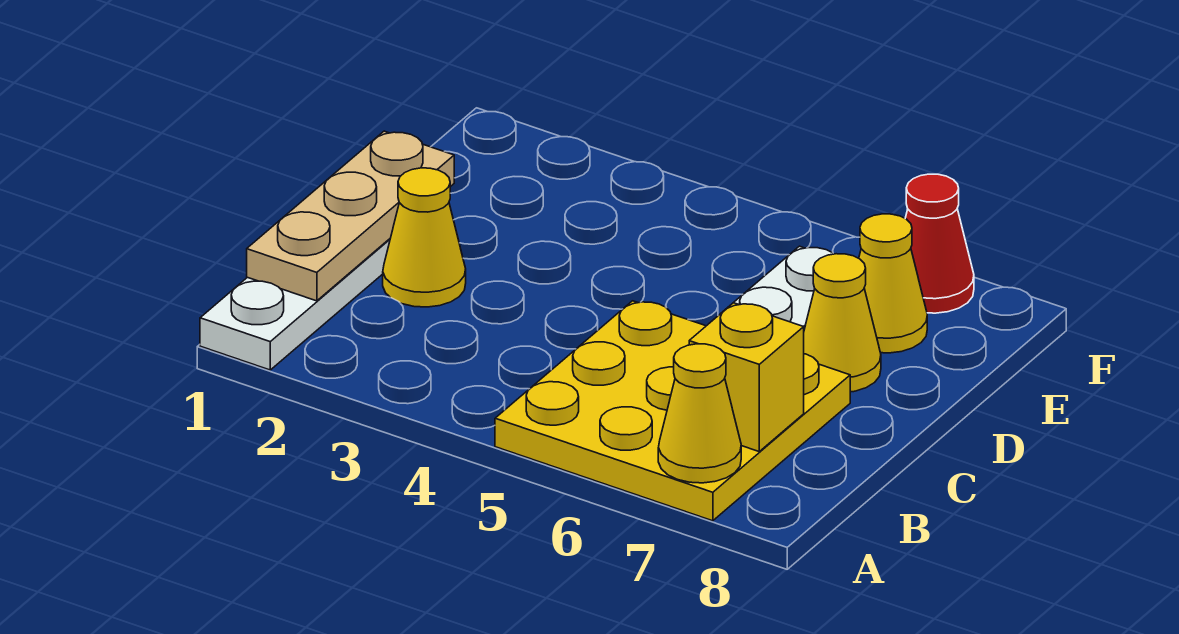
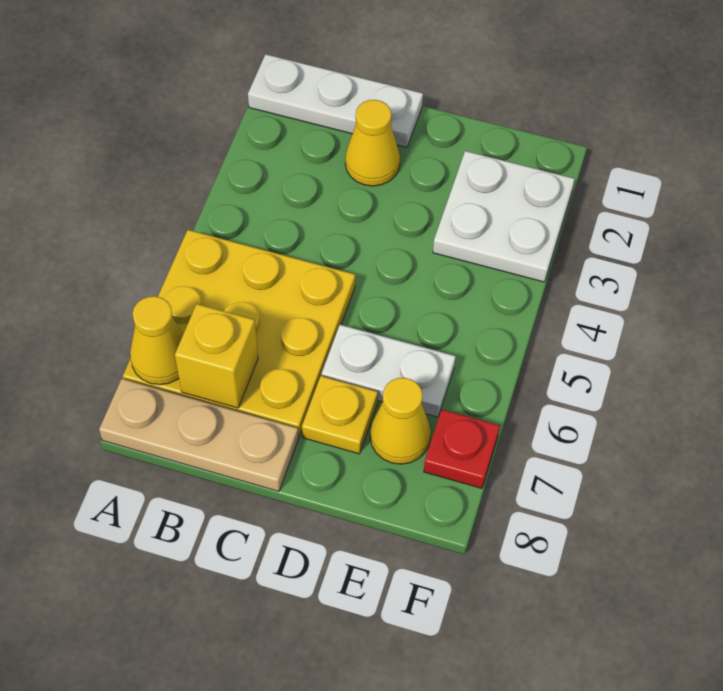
tan 1x3 plate [247,131,454,301] -> tan 1x3 plate moved to [99,379,298,491]
yellow 1x1 cone [804,254,881,392] -> yellow 1x1 plate [302,376,378,454]
none -> white 2x2 plate [433,151,575,282]
red 1x1 cone [905,174,974,313] -> red 1x1 plate [424,409,500,488]

